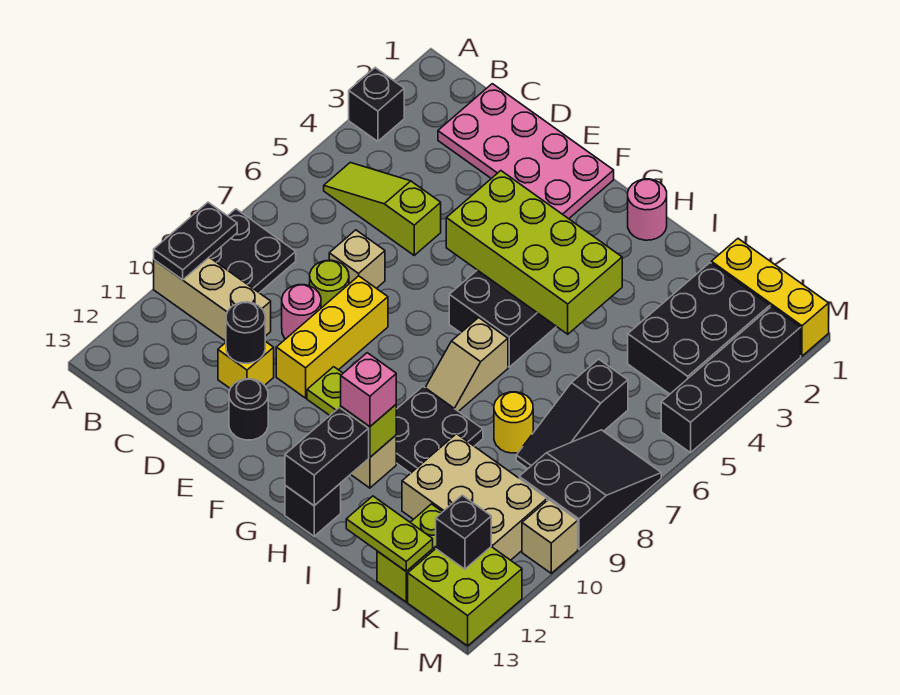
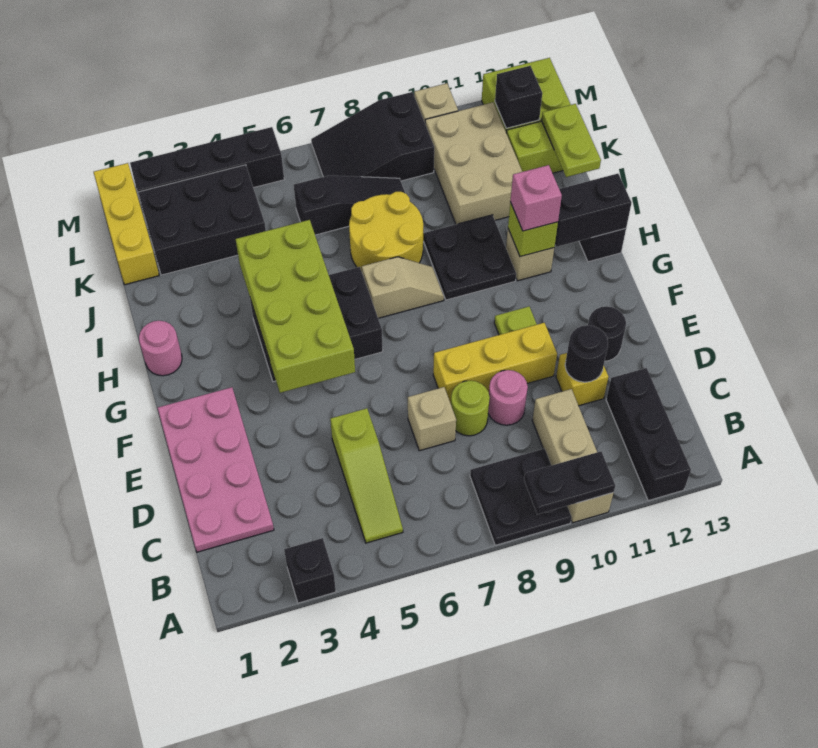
none -> black 1x3 brick [606,368,691,501]
yellow 1x1 round brick [494,392,533,453] -> yellow 2x2 round brick [349,192,423,271]

